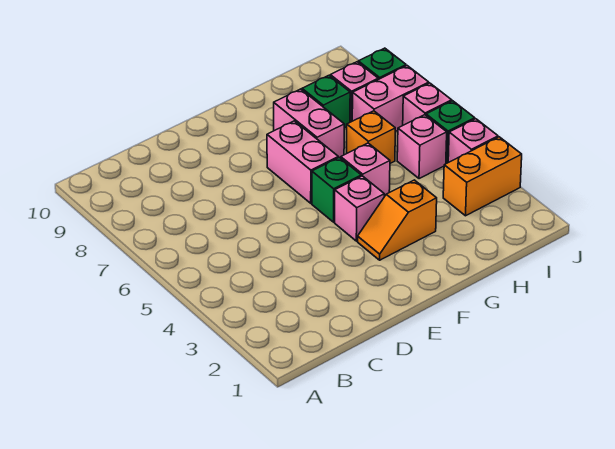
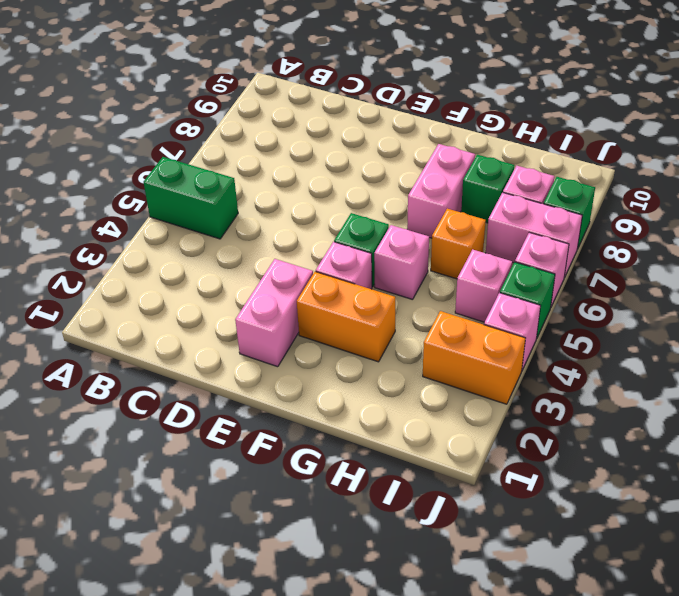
none -> green 1x2 brick [144,157,238,239]
orange 1x2 slope [358,180,437,260] -> orange 1x2 brick [297,272,395,362]
pink 1x2 brick [267,121,338,203] -> pink 1x2 brick moved to [235,259,313,367]

